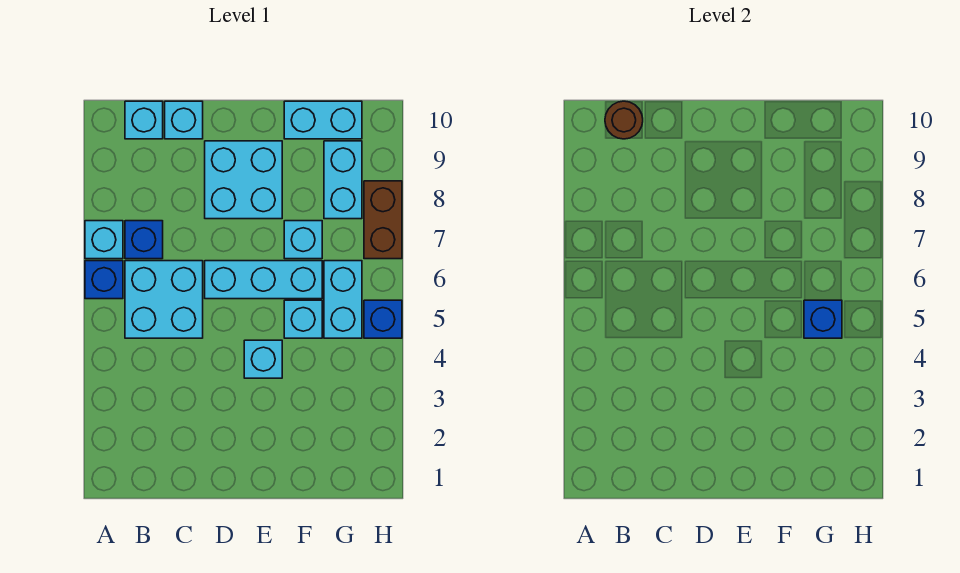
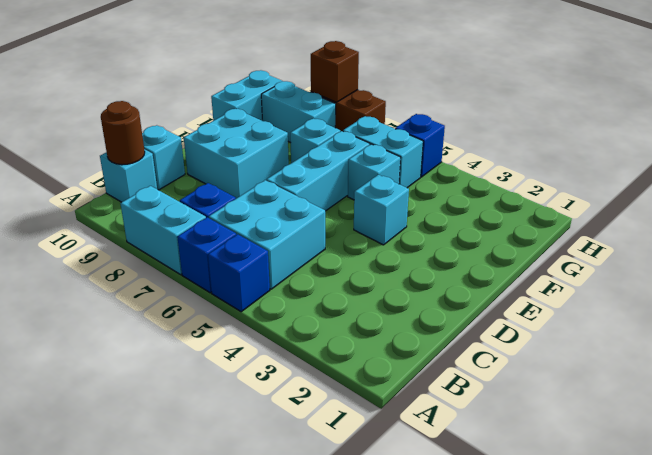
cyan 1x1 brick [85,221,123,259] -> cyan 1x2 brick [120,186,206,274]
blue 1x1 brick [804,300,842,338] -> blue 1x1 brick moved to [208,234,270,312]
none -> brown 1x1 brick [311,41,359,102]

